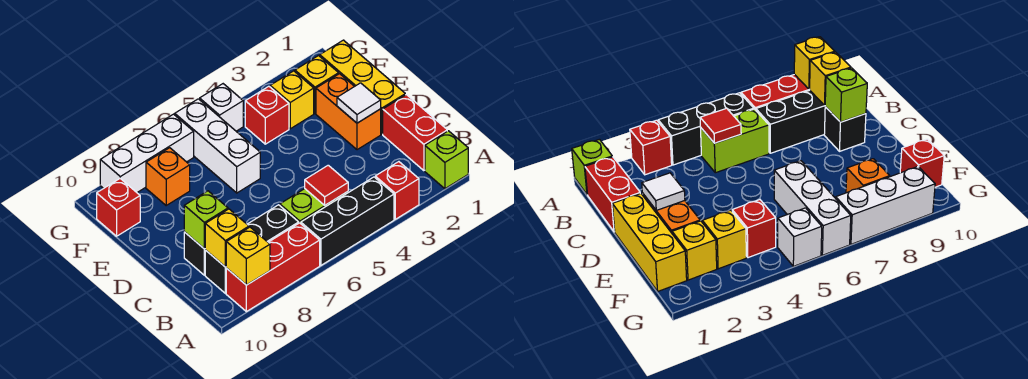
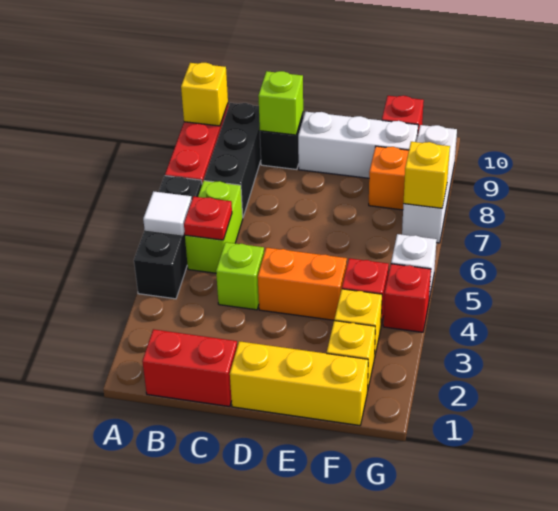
lime 1x1 brick [425,131,468,189] -> lime 1x1 brick moved to [216,242,264,310]
red 1x1 brick [375,162,419,219] -> red 1x1 brick moved to [383,264,431,332]
red 1x1 tile [305,165,348,205] -> red 1x1 plate [184,196,232,240]
yellow 1x1 brick [205,209,249,267] -> yellow 1x1 brick moved to [403,142,450,208]
orange 1x2 brick [316,74,381,150] -> orange 1x2 brick moved to [258,248,347,320]
white 1x1 tile [337,83,381,123] -> white 1x1 tile moved to [143,191,192,235]
white 1x3 brick [175,99,260,193] -> white 1x3 brick moved to [298,112,418,178]

